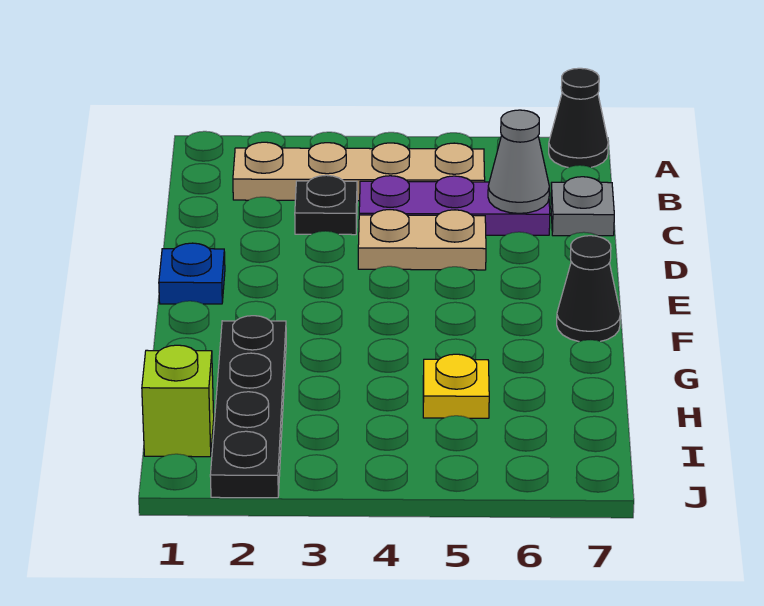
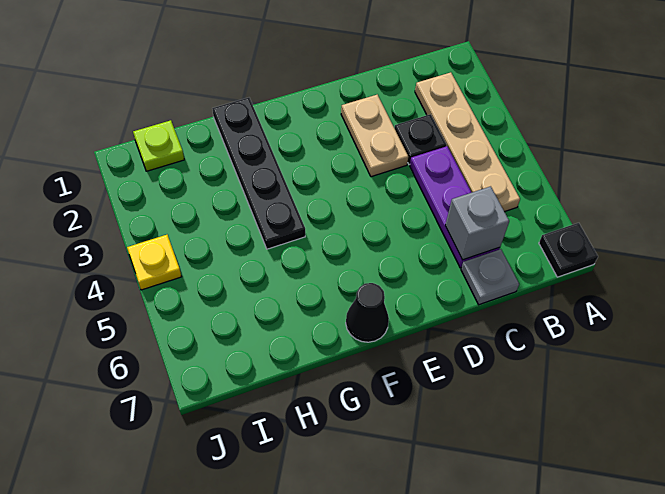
black 1x1 cone [549,68,608,167] -> black 1x1 plate [539,223,598,277]
grey 1x1 cone [488,110,549,213] -> grey 1x1 brick [445,186,509,260]
tan 1x2 plate [358,210,486,270] -> tan 1x2 plate moved to [341,95,408,177]
blue 1x1 plate [159,243,225,304] -> none
black 1x4 plate [210,316,286,498] -> black 1x4 plate turned to [212,98,305,249]
yellow 1x1 plate [423,354,489,418] -> yellow 1x1 plate moved to [127,235,181,290]
lime 1x1 brick [142,345,214,457] -> lime 1x1 plate [133,120,184,171]

